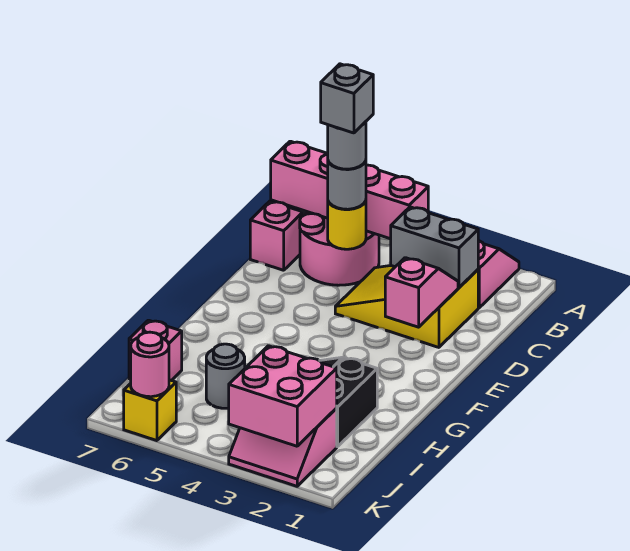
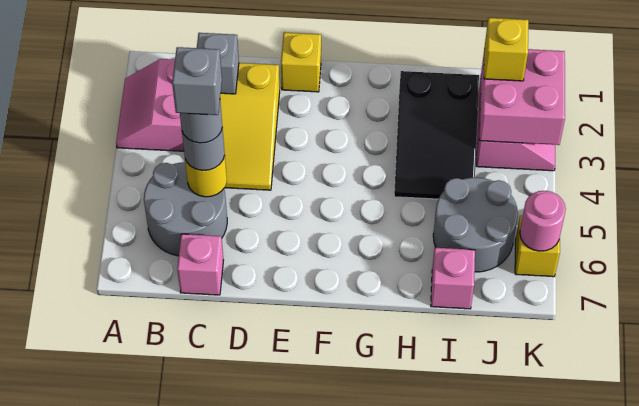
pink 1x4 brick [271,141,428,239] -> none
pink 2x2 round brick [300,211,379,285] -> grey 2x2 round brick [144,162,227,256]
grey 1x2 brick [391,207,478,288] -> grey 1x1 brick [197,33,239,94]
pink 1x2 slope [385,258,458,327] -> none
none -> yellow 1x1 brick [281,32,321,92]
grey 1x1 round brick [206,344,245,408] -> grey 2x2 round brick [433,178,518,272]
none -> yellow 1x1 brick [484,18,528,81]

